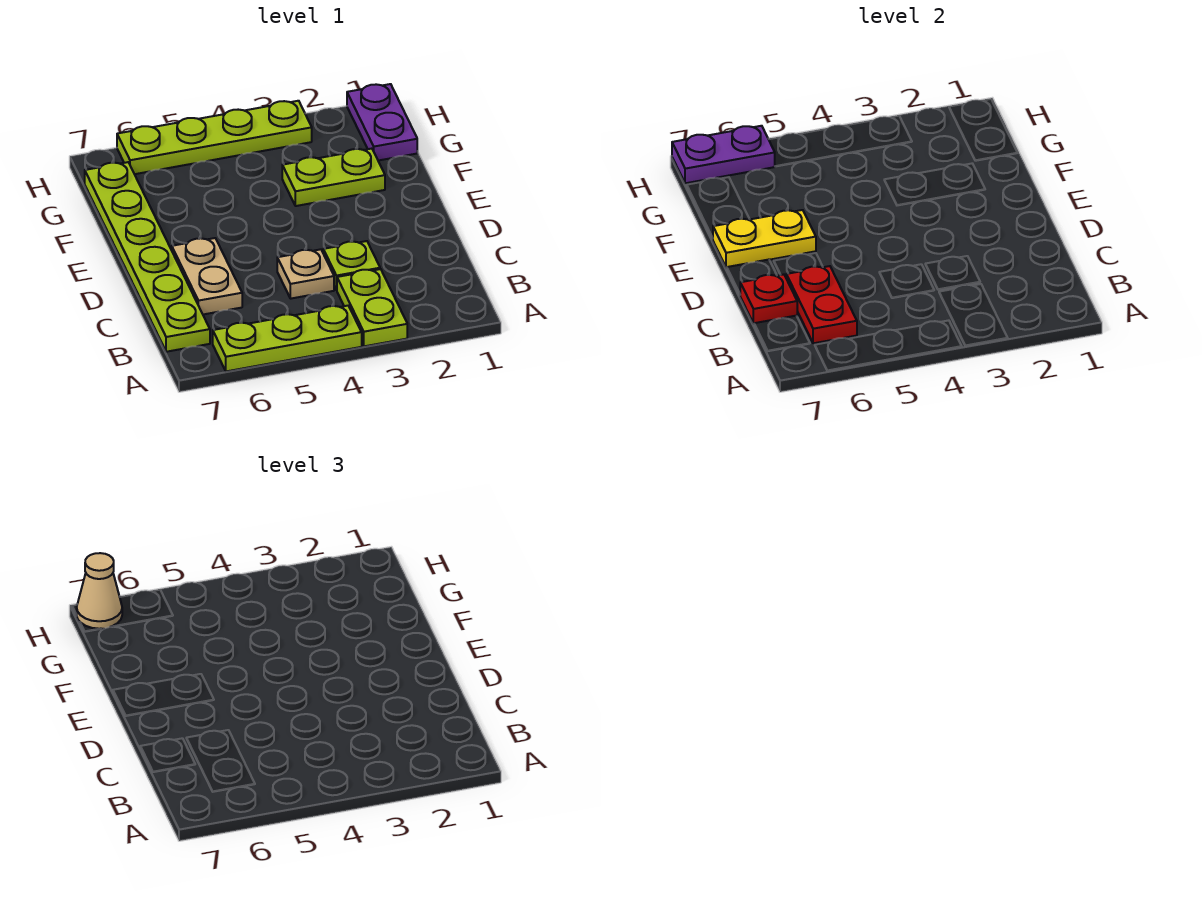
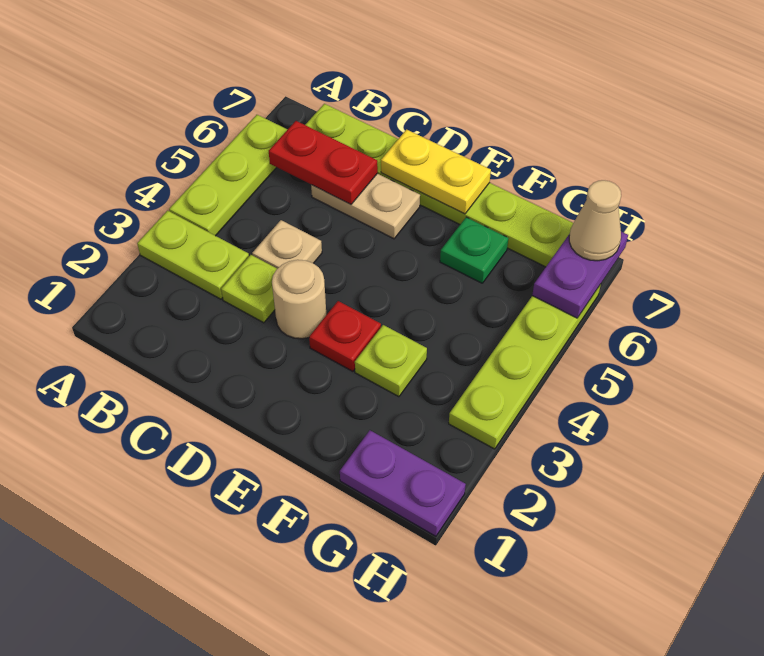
red 1x1 plate [740,274,797,324] -> red 1x1 plate moved to [309,301,381,371]
none -> tan 1x1 round brick [272,260,326,339]
yellow 1x2 plate [713,210,816,268] -> yellow 1x2 plate turned to [381,129,491,214]
lime 1x2 plate [282,149,385,206] -> lime 1x1 plate [355,325,427,397]
none -> green 1x1 plate [440,217,508,283]

